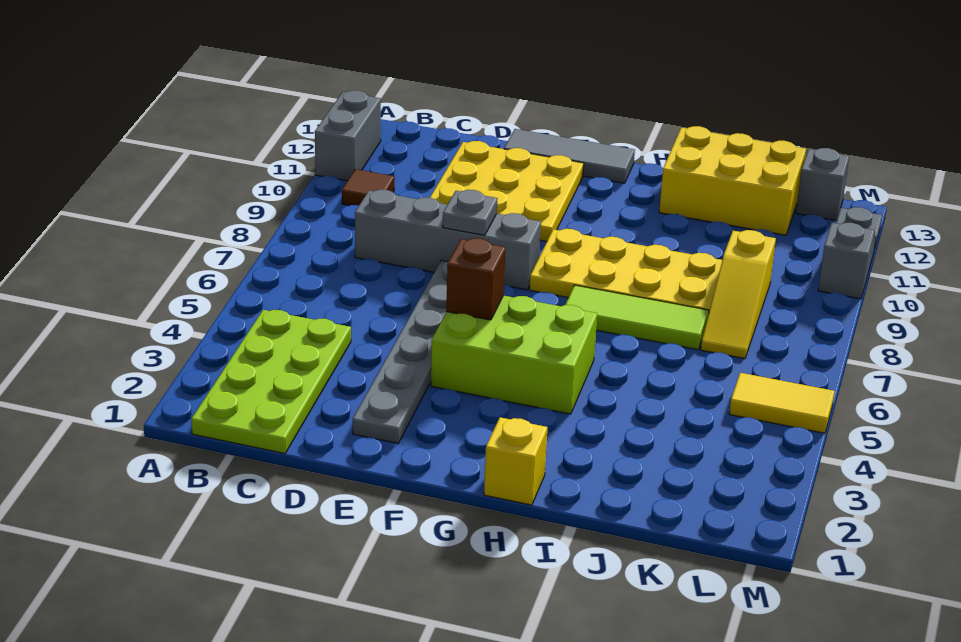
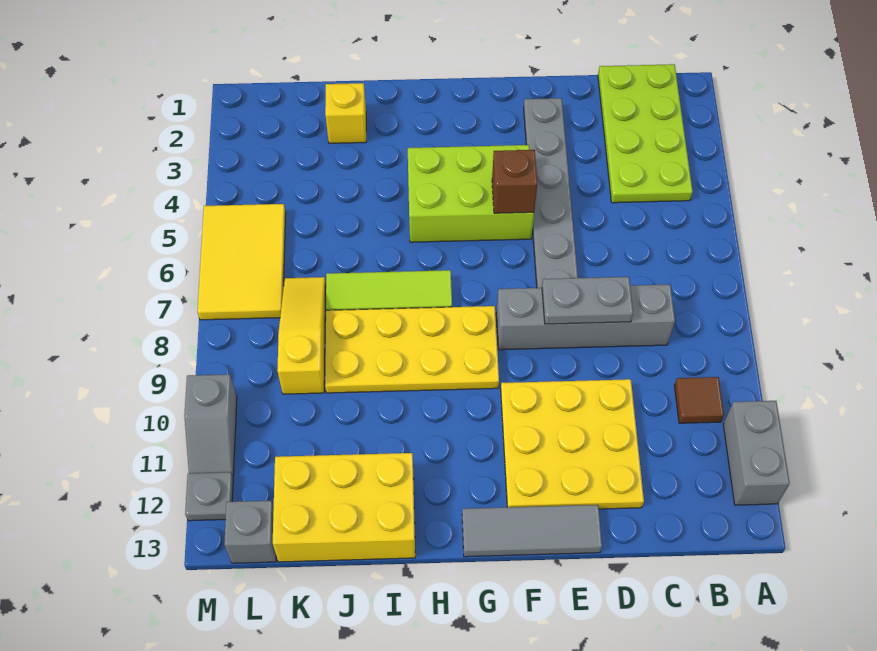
grey 1x1 plate [443,190,497,235] -> grey 1x2 plate [542,277,633,324]
yellow 1x1 brick [484,417,548,505] -> yellow 1x1 brick moved to [325,83,366,143]
yellow 1x2 tile [729,373,835,433] -> yellow 2x3 tile [197,204,286,320]

